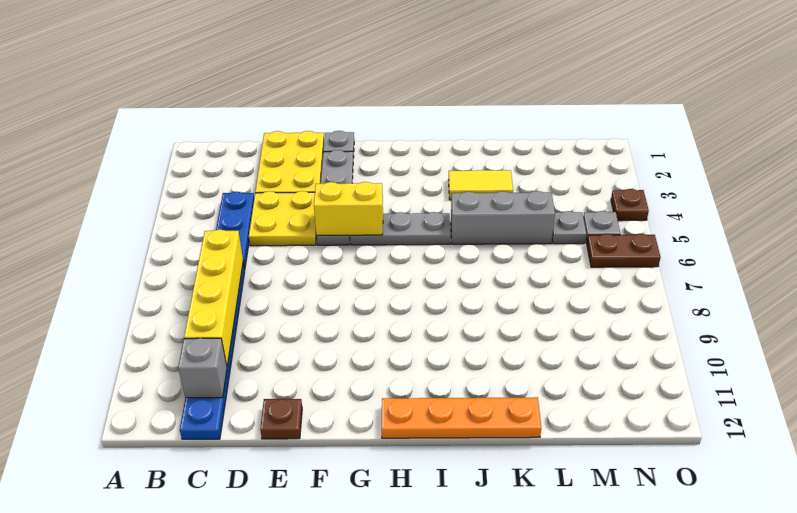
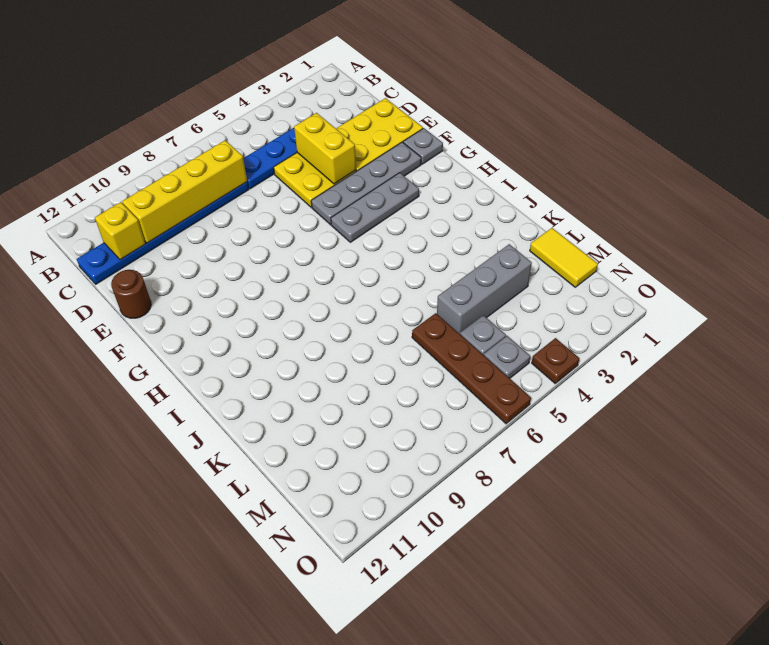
grey 1x1 brick [178,338,227,398] -> yellow 1x1 brick [95,202,145,260]
brown 1x1 plate [260,399,302,439] -> brown 1x1 round brick [111,270,151,318]
yellow 1x2 brick [314,182,383,236] -> yellow 1x2 brick moved to [294,113,356,184]
grey 1x3 plate [350,212,451,245] -> grey 1x3 plate turned to [331,173,419,242]
orange 1x4 plate [382,397,541,438] -> none
yellow 1x2 tile [449,170,513,200] -> yellow 1x2 tile moved to [530,228,598,287]
grey 1x3 brick [451,191,555,244] -> grey 1x3 brick turned to [437,244,532,334]
brown 1x2 plate [587,234,660,267] -> brown 1x4 plate [412,313,531,424]

